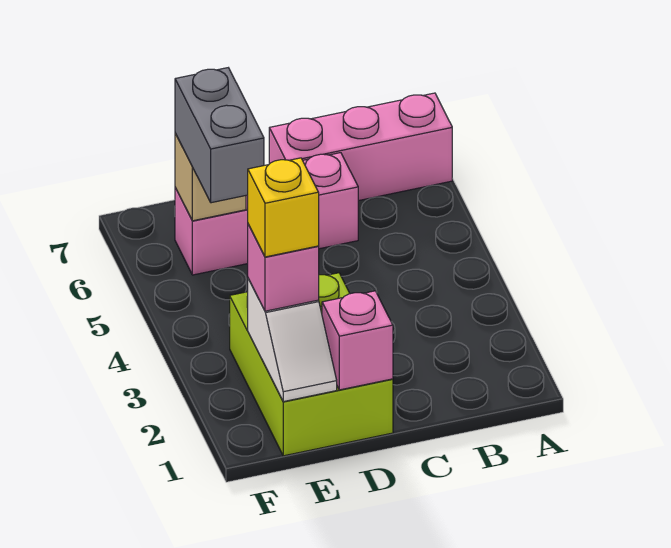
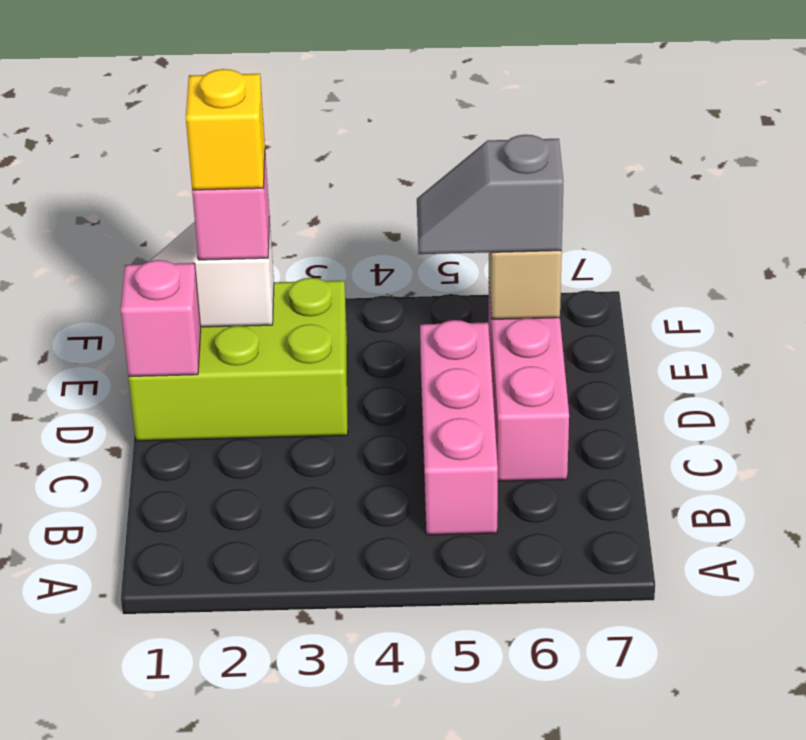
pink 1x3 brick [269,93,452,201] -> pink 1x3 brick moved to [420,320,498,535]
grey 1x2 brick [175,68,264,203] -> grey 1x2 slope [417,135,564,254]

